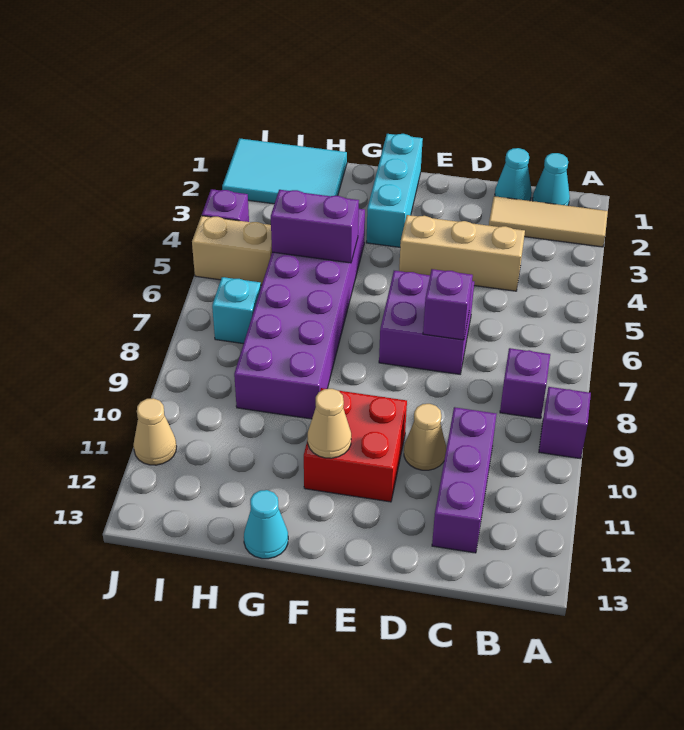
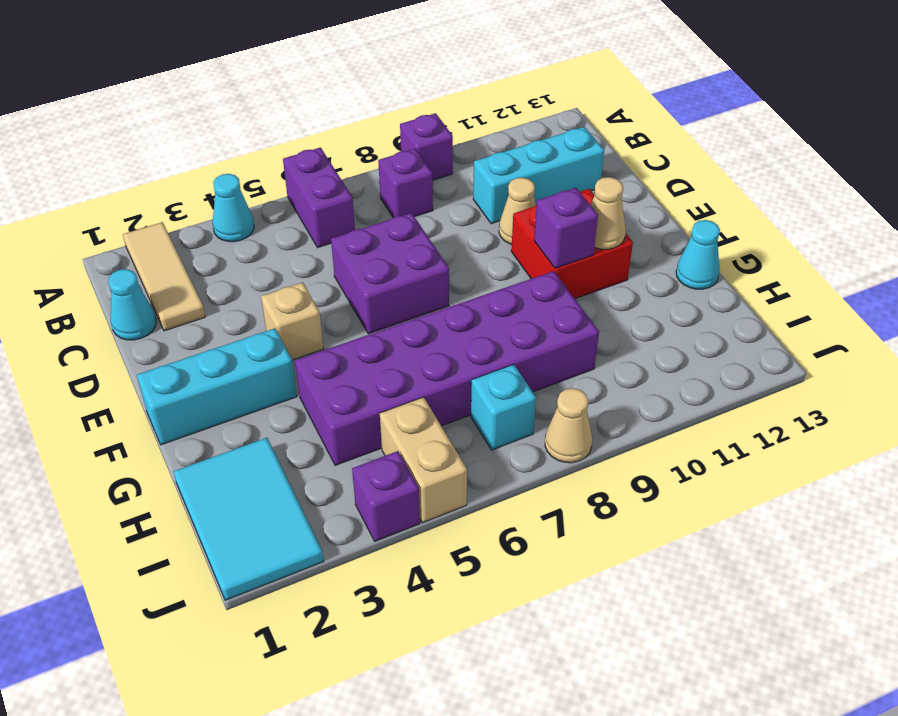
cyan 1x1 cone [533,153,570,206] -> cyan 1x1 cone moved to [212,174,254,242]
tan 1x3 brick [399,215,525,291] -> tan 1x1 brick [261,282,323,360]
purple 1x3 brick [432,407,497,553] -> cyan 1x3 brick [473,127,604,224]
purple 1x1 brick [423,269,473,340] -> purple 1x1 brick moved to [534,188,598,268]
purple 1x2 brick [271,190,359,263] -> purple 1x2 brick moved to [283,148,355,248]
tan 1x1 cone [133,398,177,465] -> tan 1x1 cone moved to [545,388,592,463]

